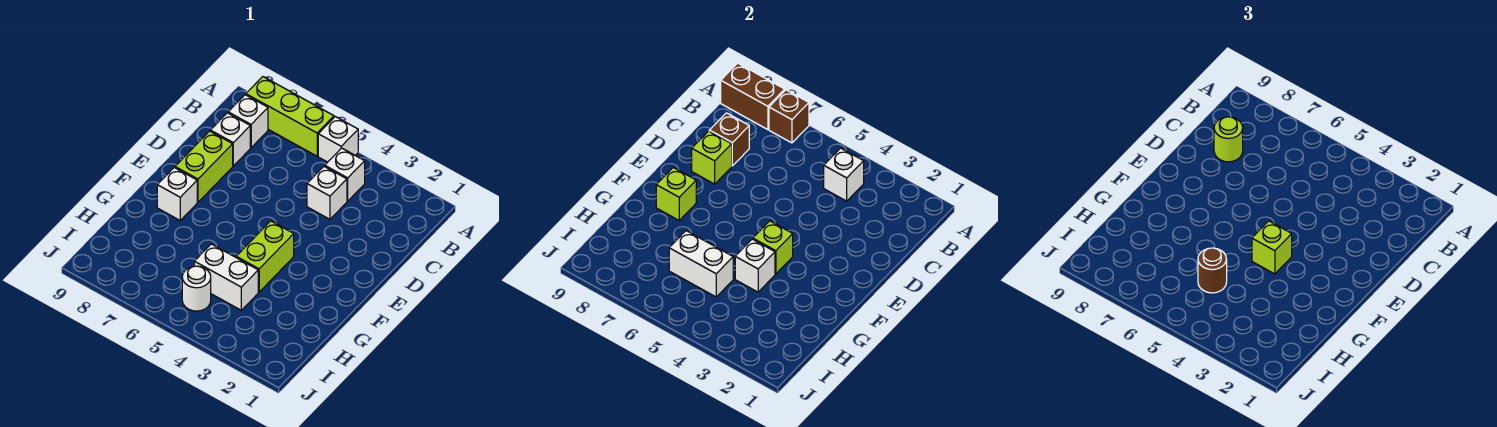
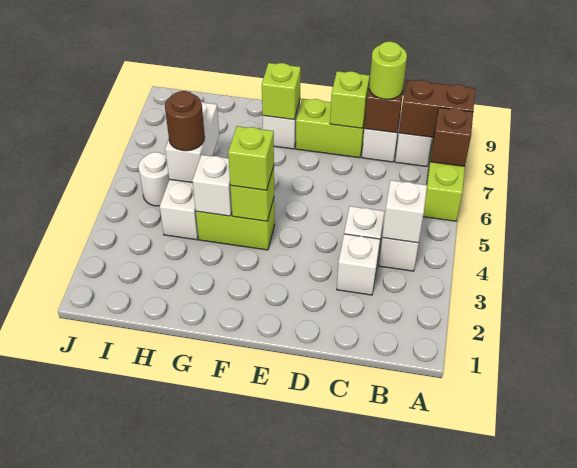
white 1x1 brick [318,117,358,162] -> white 1x1 brick moved to [337,234,380,295]
brown 1x2 brick [721,63,785,130] -> brown 1x2 brick turned to [399,80,475,137]

